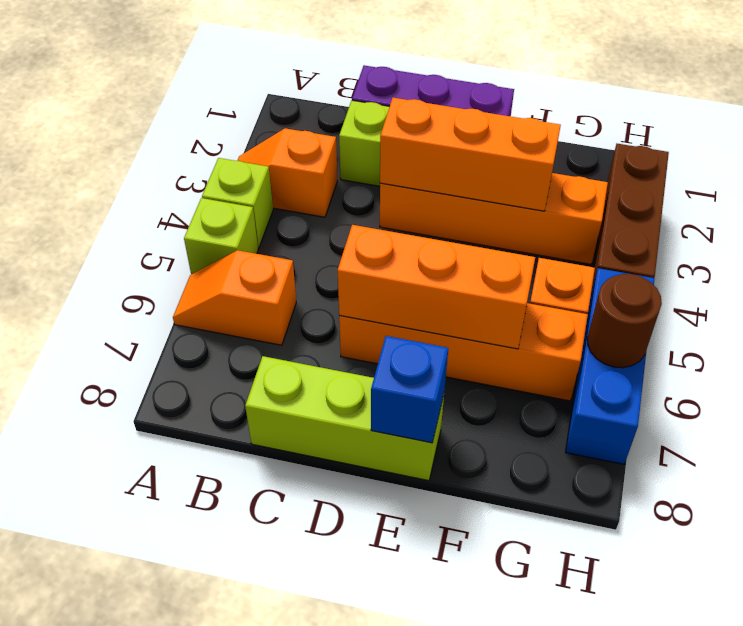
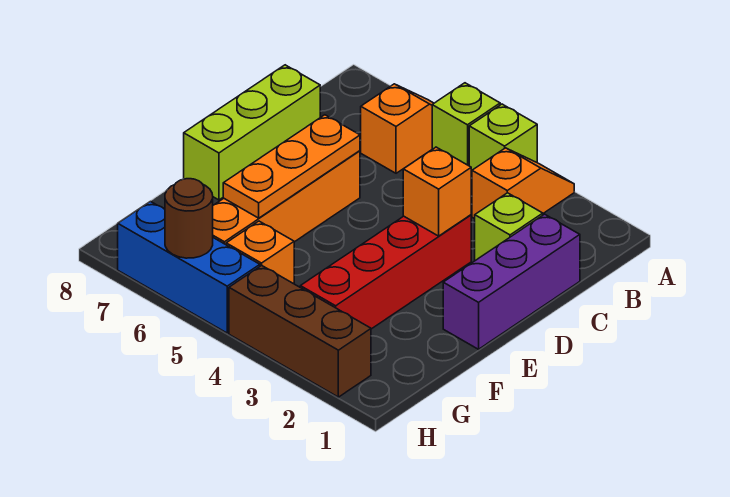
orange 1x4 brick [380,173,608,264] -> red 1x4 brick [300,215,471,329]
orange 1x3 brick [380,98,561,211] -> orange 1x1 brick [403,147,471,236]
orange 1x3 brick [338,225,535,349] -> orange 1x3 plate [223,115,360,218]
blue 1x1 brick [371,336,448,443] -> none

